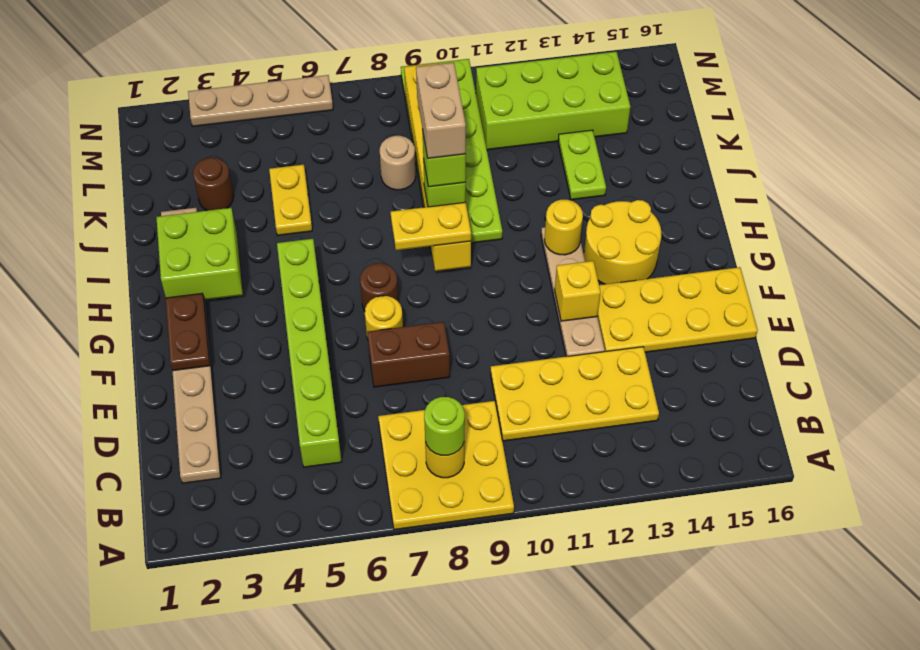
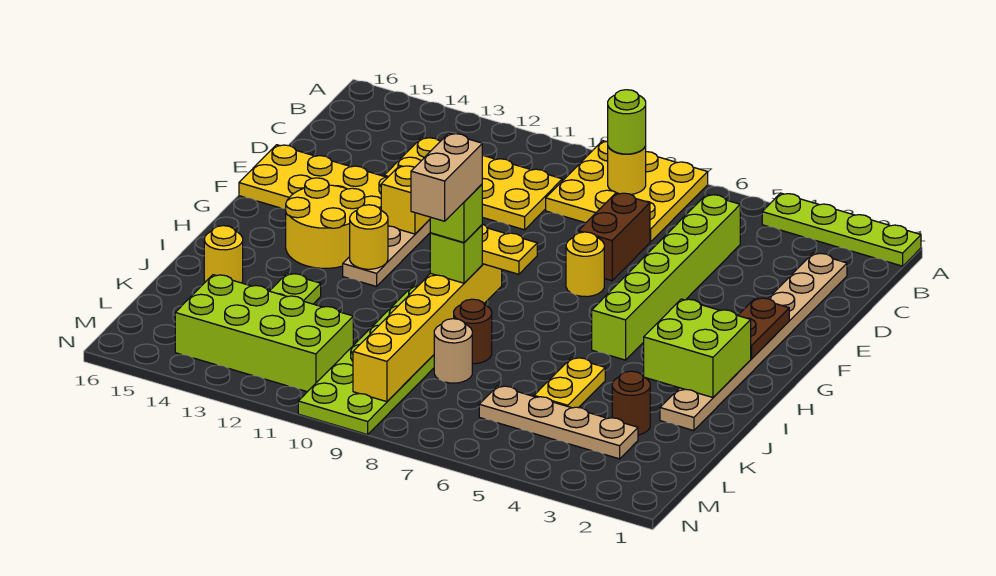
none -> lime 1x4 plate [762,193,921,266]
brown 1x2 brick [367,322,450,387] -> brown 1x2 brick turned to [578,193,650,281]
brown 1x1 round brick [360,263,398,311] -> brown 1x1 round brick moved to [454,299,492,364]
none -> yellow 1x1 round brick [204,226,243,283]
tan 1x4 plate [188,75,333,126] -> tan 1x4 plate moved to [479,386,638,459]

